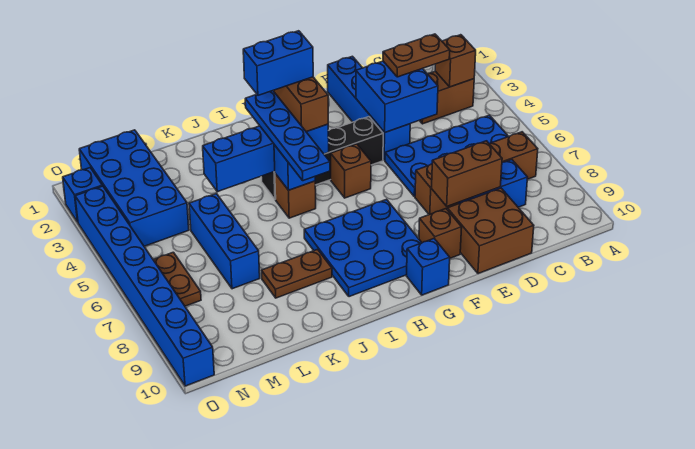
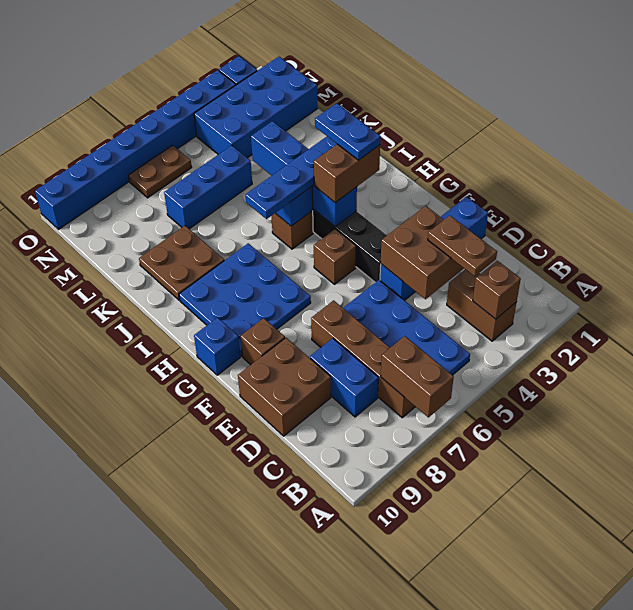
blue 2x2 brick [356,61,438,132] -> brown 2x2 brick [381,206,464,299]
brown 1x2 brick [432,141,502,206] -> brown 1x2 brick moved to [381,336,454,417]
blue 1x2 brick [243,31,313,95] -> blue 1x2 plate [315,103,381,160]
brown 1x2 plate [261,250,332,298] -> brown 2x2 plate [139,226,224,300]

